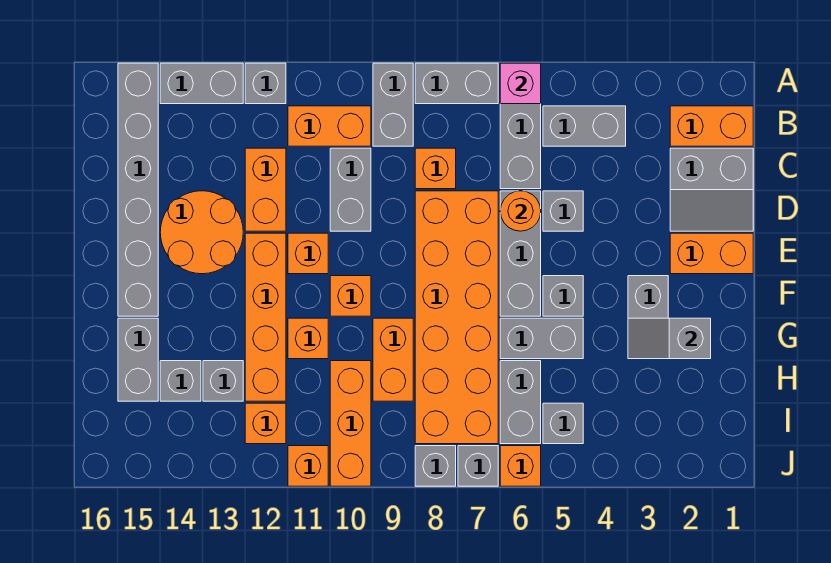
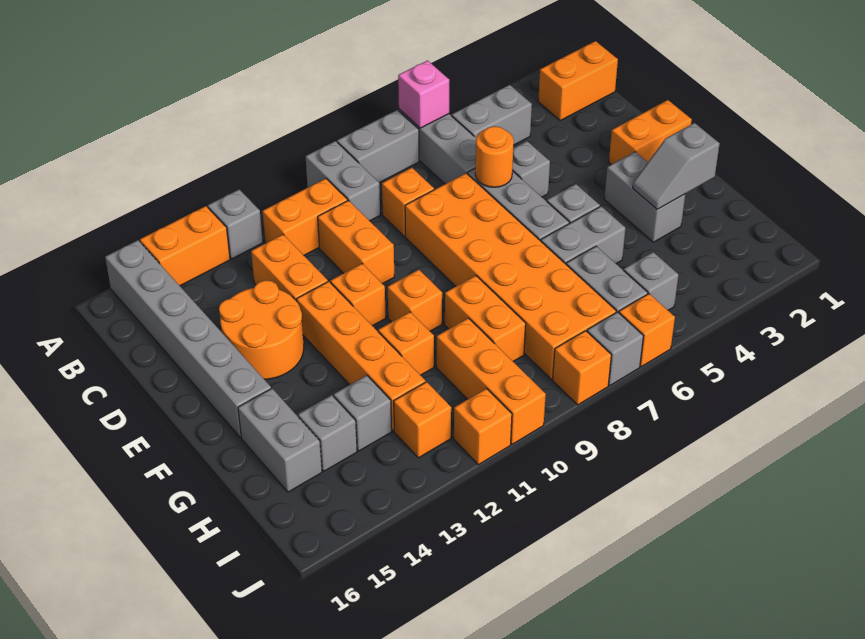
grey 1x2 brick [160,63,243,104] -> orange 1x2 brick [140,206,230,286]
grey 2x2 slope [670,148,753,231] -> none
grey 1x2 brick [330,148,371,231] -> orange 1x2 brick [318,201,394,284]
grey 1x1 brick [415,446,456,486] -> orange 1x1 brick [553,331,611,405]

